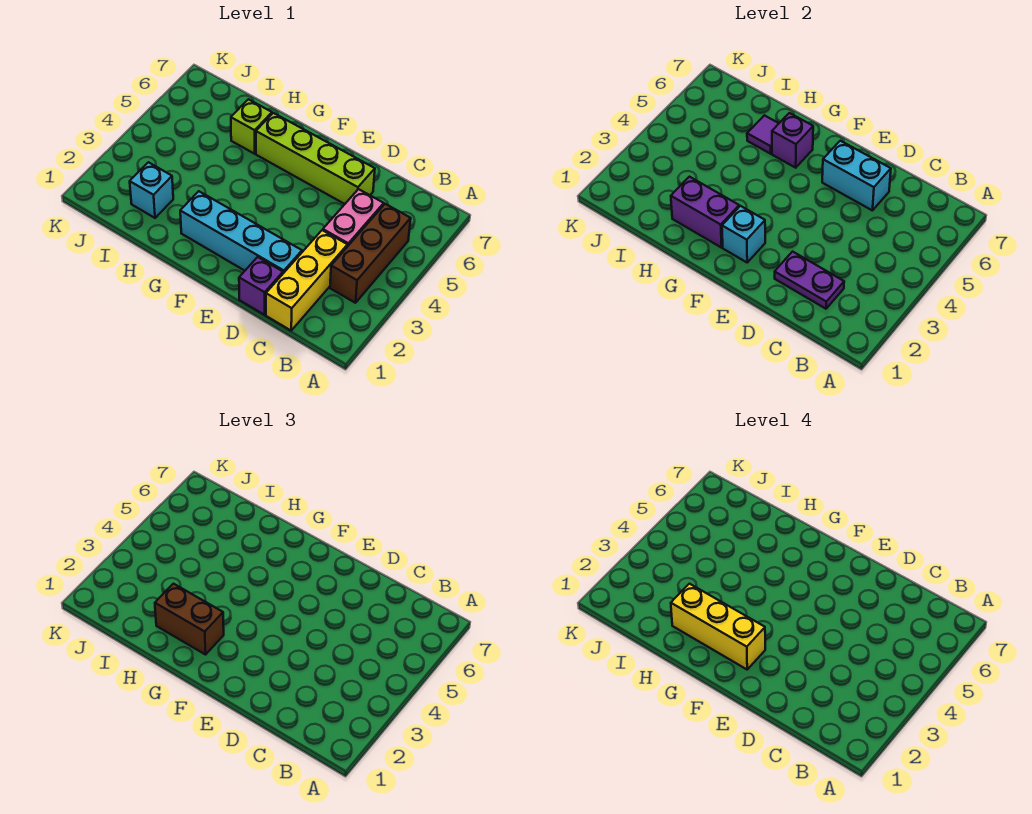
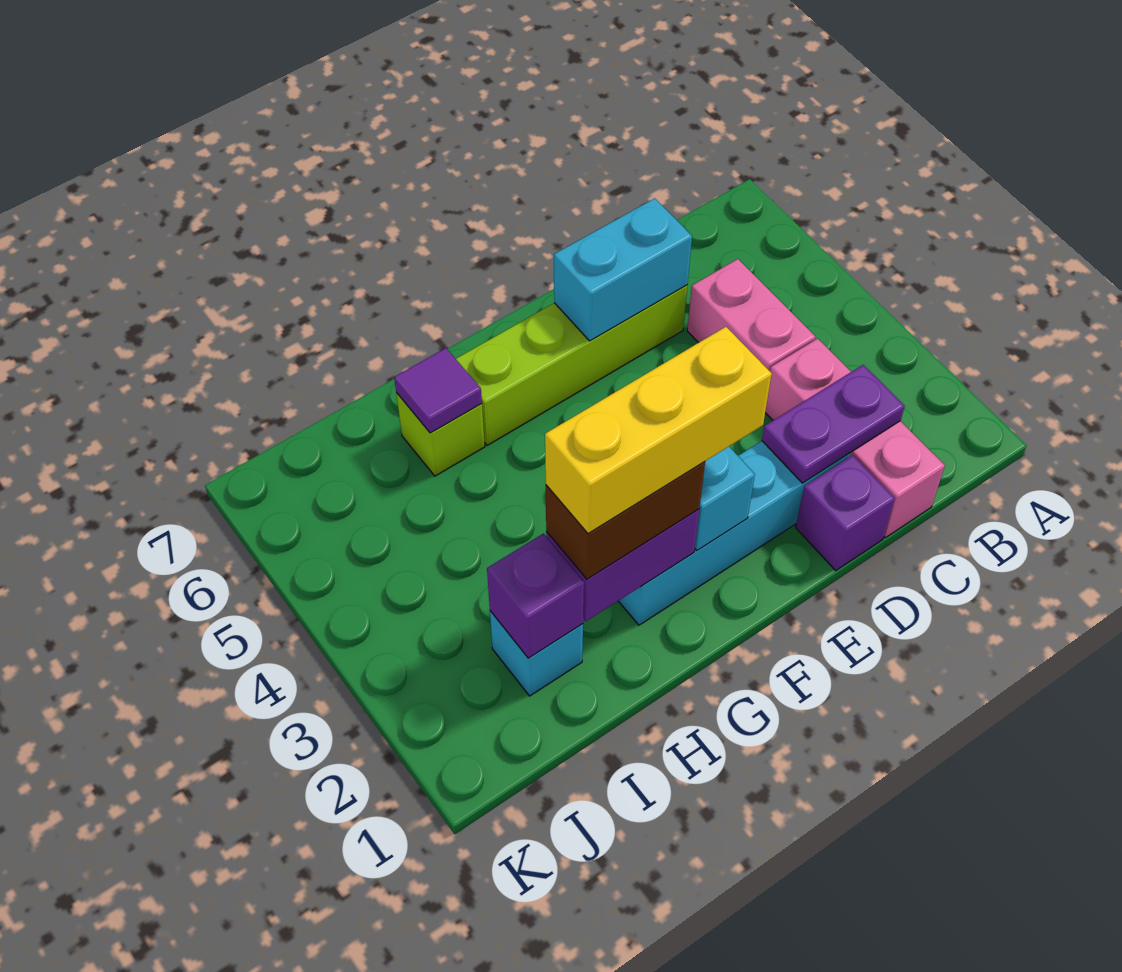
brown 1x3 brick [330,204,411,303] -> none
yellow 1x3 brick [266,230,347,330] -> pink 1x3 brick [765,339,945,538]
purple 1x1 brick [772,113,813,168] -> purple 1x1 brick moved to [487,534,584,658]

